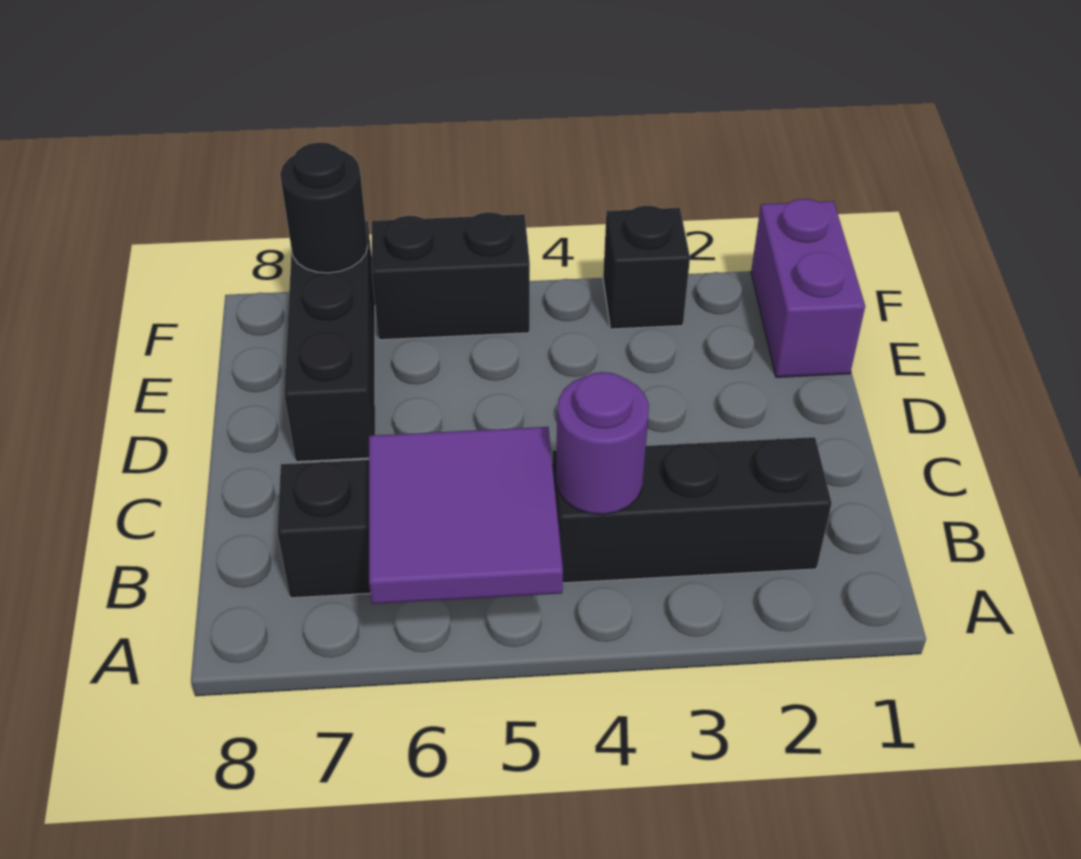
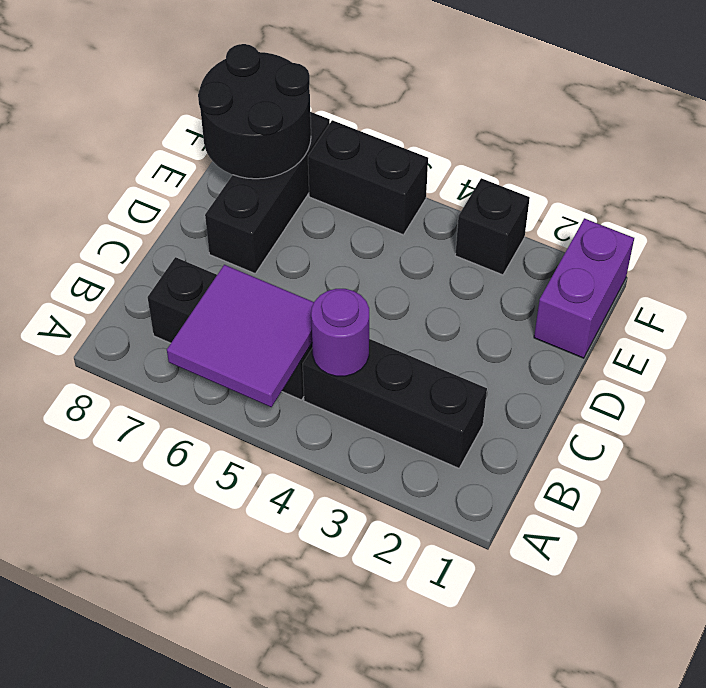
black 1x1 round brick [280,142,368,273] -> black 2x2 round brick [198,44,311,179]

